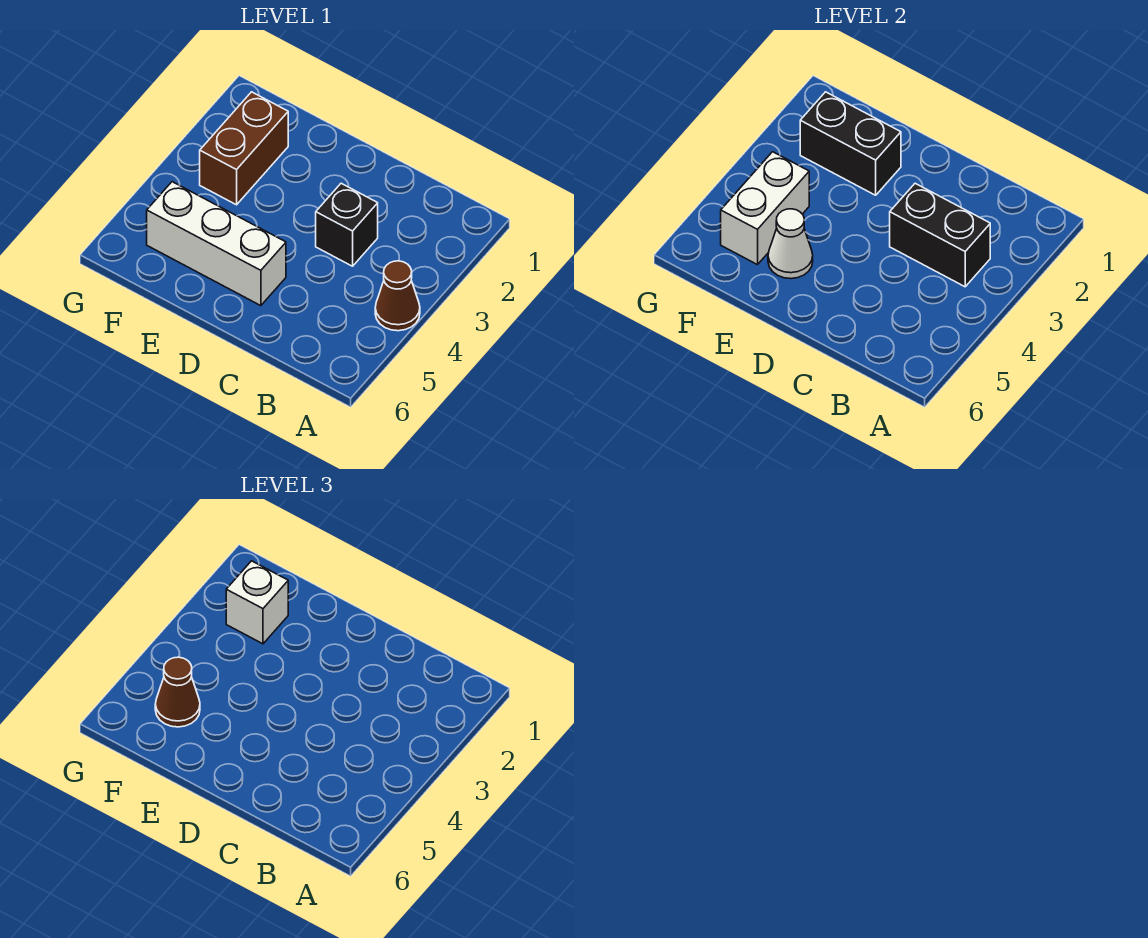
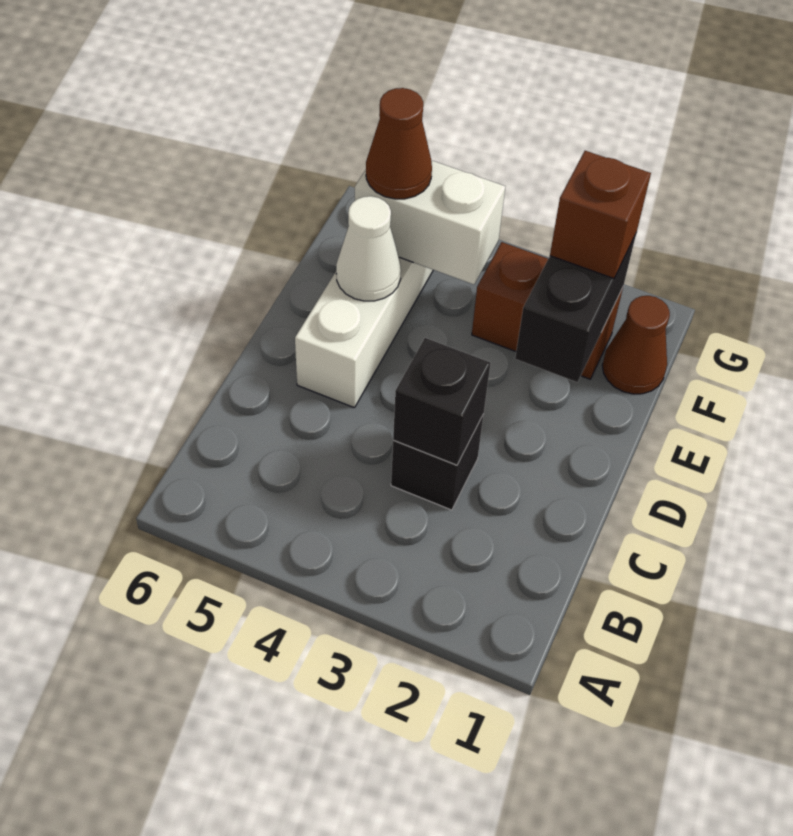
brown 1x1 cone [375,261,420,331] -> brown 1x1 cone moved to [602,296,670,394]
black 1x2 brick [890,183,990,287] -> black 1x1 brick [393,338,491,465]
white 1x1 brick [226,561,288,644] -> brown 1x1 brick [550,151,651,278]

